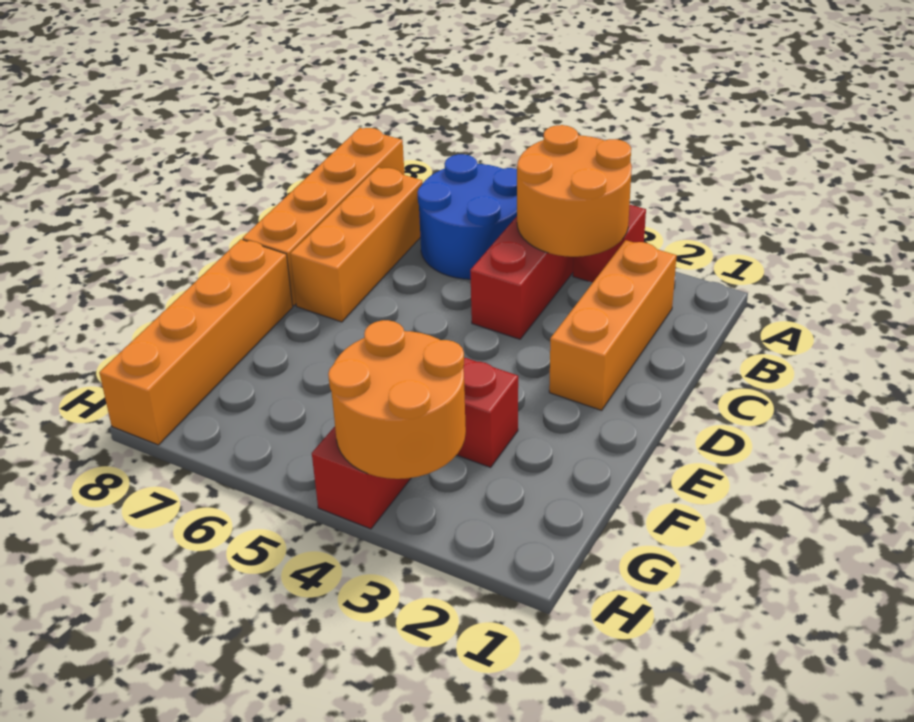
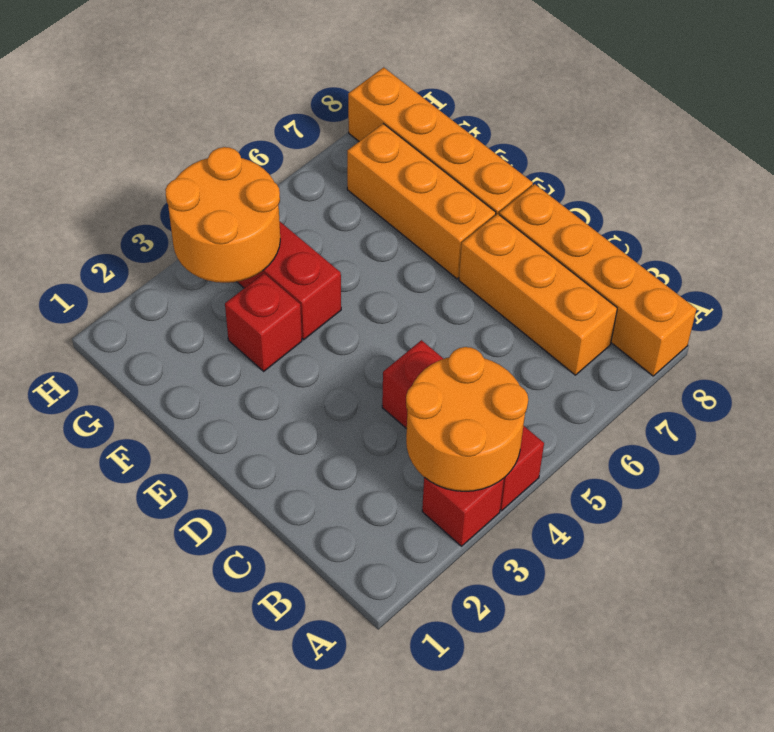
blue 2x2 round brick [418,154,517,279] -> none
orange 1x3 brick [549,240,677,410] -> orange 1x3 brick moved to [347,124,496,279]

